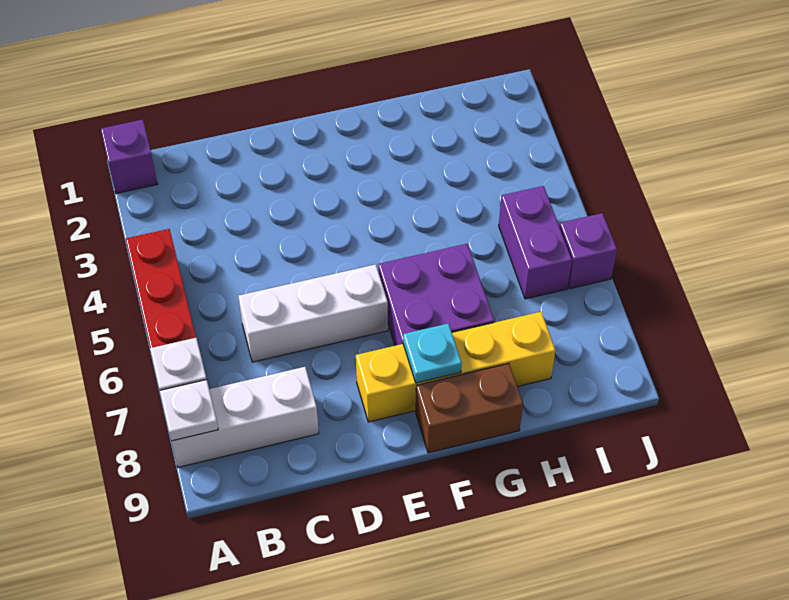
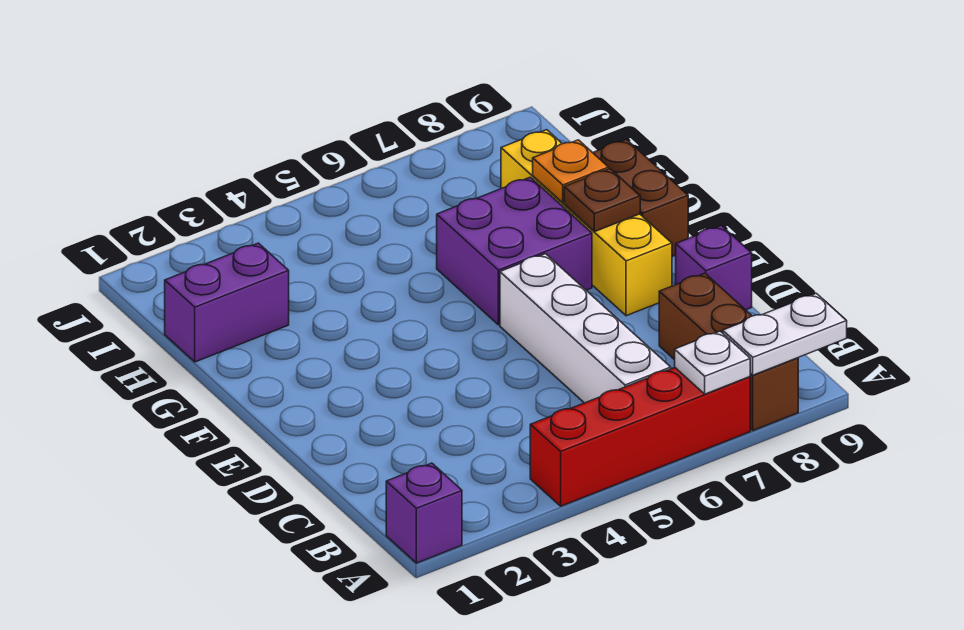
white 1x3 brick [171,367,319,467] -> brown 1x3 brick [659,273,798,430]
white 1x1 plate [160,380,218,441] -> white 1x2 plate [723,293,847,375]
white 1x3 brick [238,264,388,362] -> white 1x4 brick [500,254,671,403]
cyan 1x1 plate [403,324,462,383] -> brown 1x1 plate [564,169,640,232]
none -> orange 1x1 plate [533,140,609,203]
purple 1x2 brick [499,186,572,299] -> purple 1x2 brick moved to [165,243,289,362]
purple 1x1 brick [560,213,617,289] -> purple 1x1 brick moved to [675,226,752,310]

